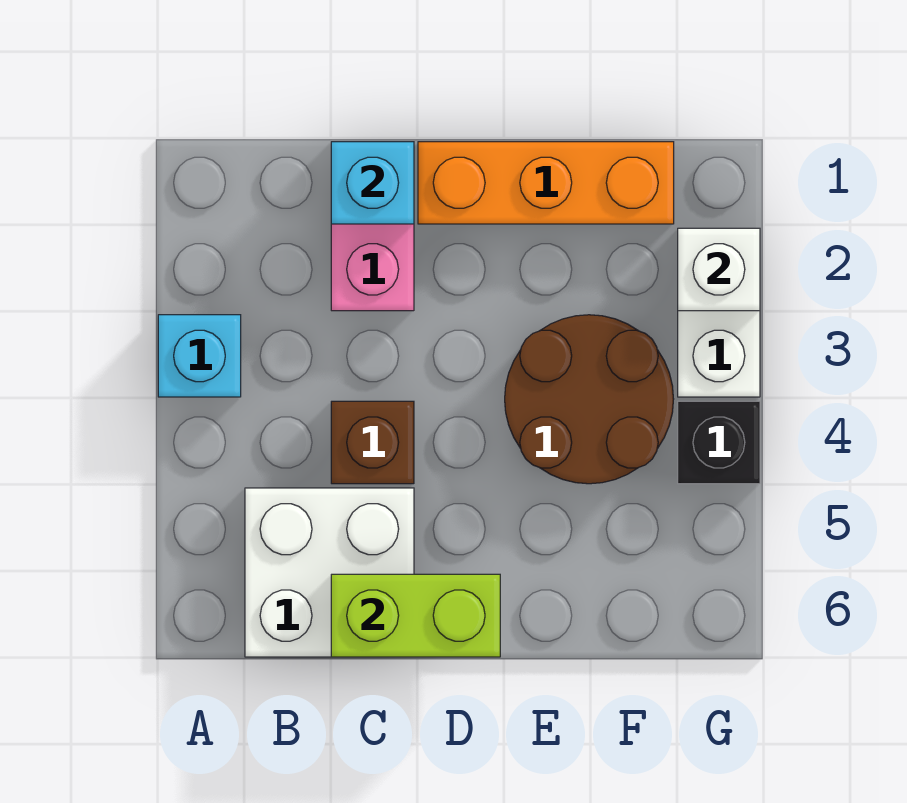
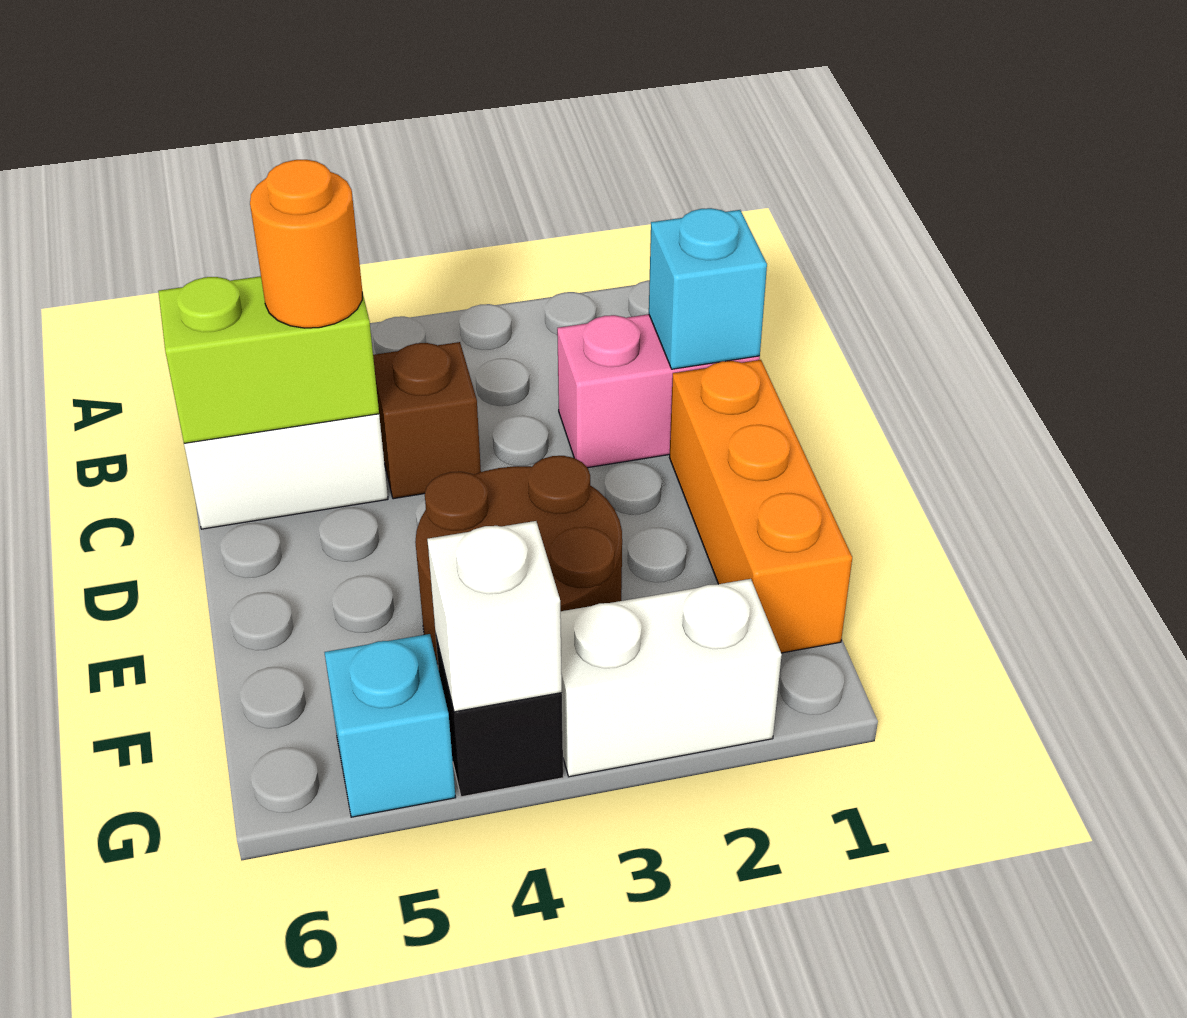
cyan 1x1 brick [158,315,241,397] -> cyan 1x1 brick moved to [324,634,456,817]
none -> orange 1x1 round brick [250,160,362,328]
lime 1x2 brick [331,574,500,657] -> lime 1x2 brick turned to [158,276,379,443]
white 1x1 brick [678,228,760,311] -> white 1x1 brick moved to [427,521,562,712]

